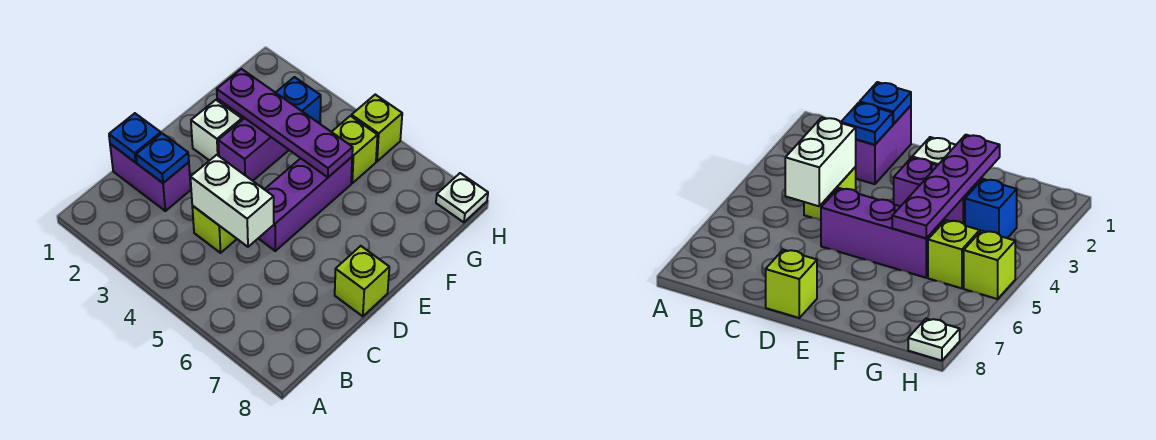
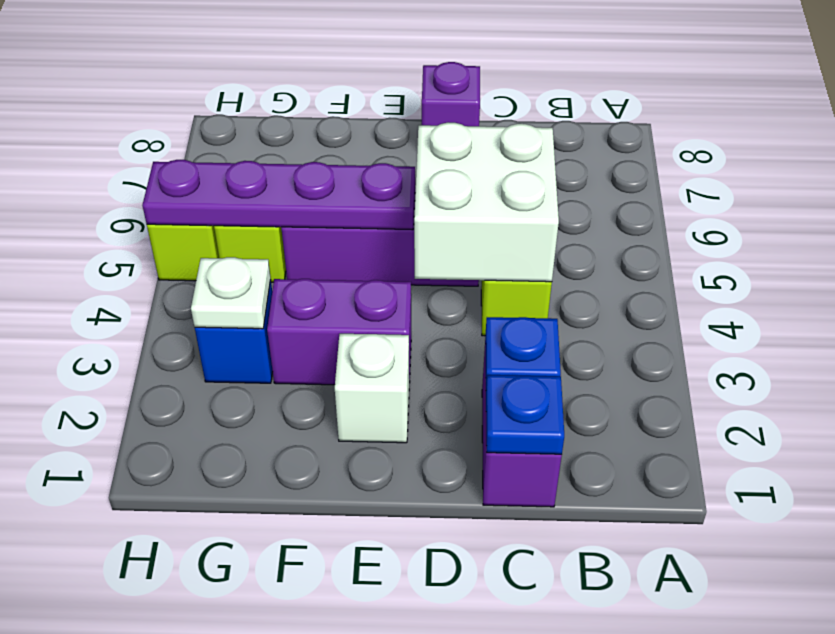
white 1x2 brick [190,155,274,247] -> white 2x2 brick [414,122,559,282]
lime 1x1 brick [335,246,389,316] -> purple 1x1 brick [422,62,480,126]
purple 1x4 plate [217,69,353,177] -> purple 1x4 plate turned to [143,160,415,230]
white 1x1 plate [436,173,488,222] -> white 1x1 plate moved to [191,257,271,329]

